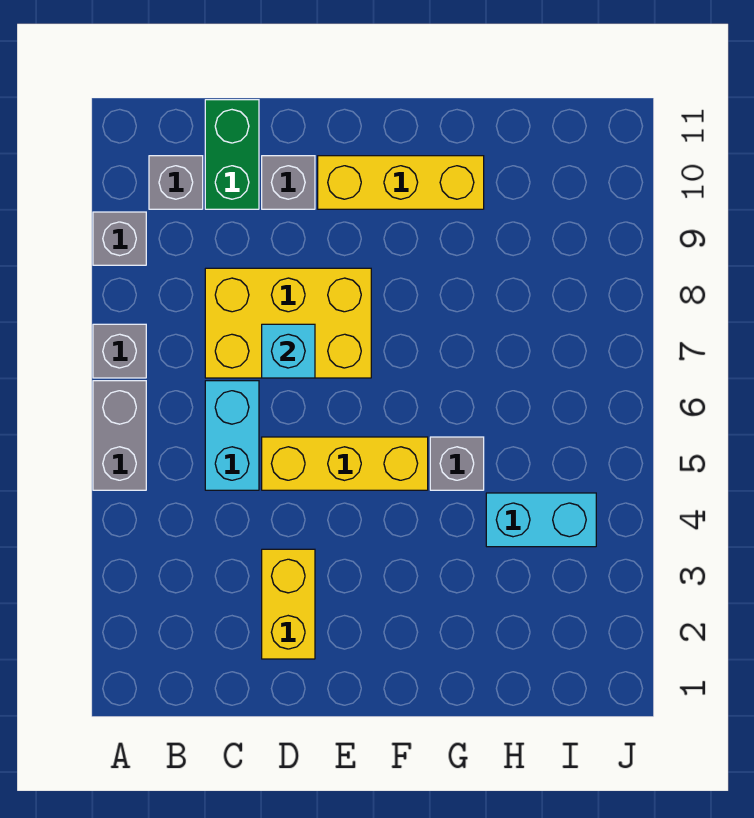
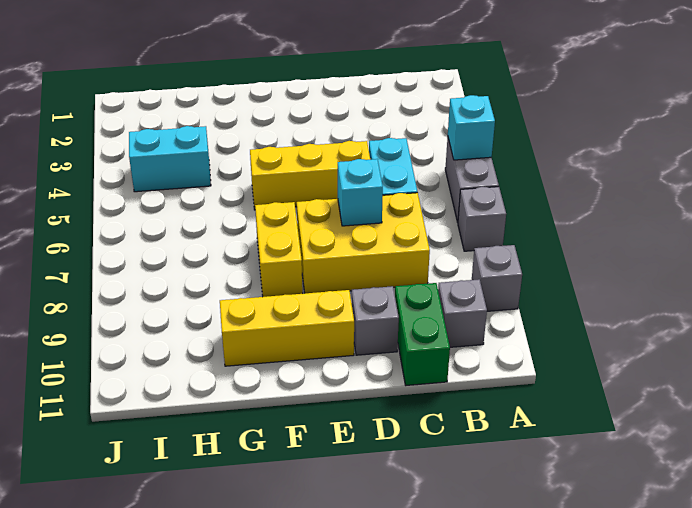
none -> cyan 1x1 brick [448,95,495,160]
yellow 1x2 brick [262,549,315,659] -> yellow 1x2 brick moved to [255,202,303,297]
grey 1x1 brick [430,437,484,490] -> none

